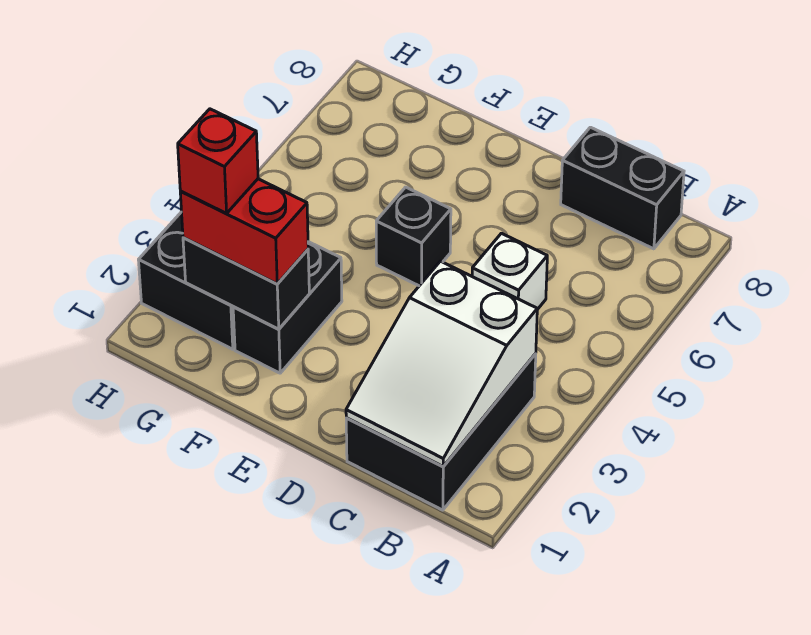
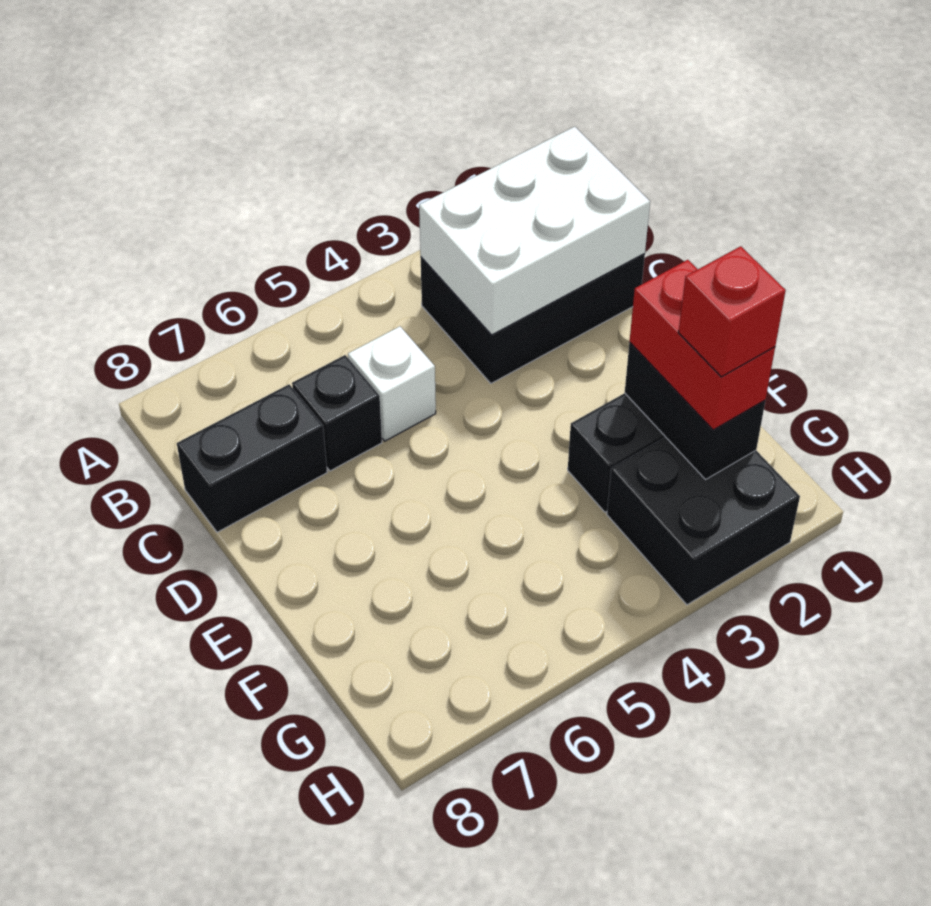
white 2x3 slope [346,261,537,467] -> white 2x3 brick [419,127,650,335]
black 1x2 brick [561,127,684,249] -> black 1x2 brick turned to [177,384,327,532]
black 1x1 brick [376,187,451,286] -> black 1x1 brick moved to [292,355,382,471]

